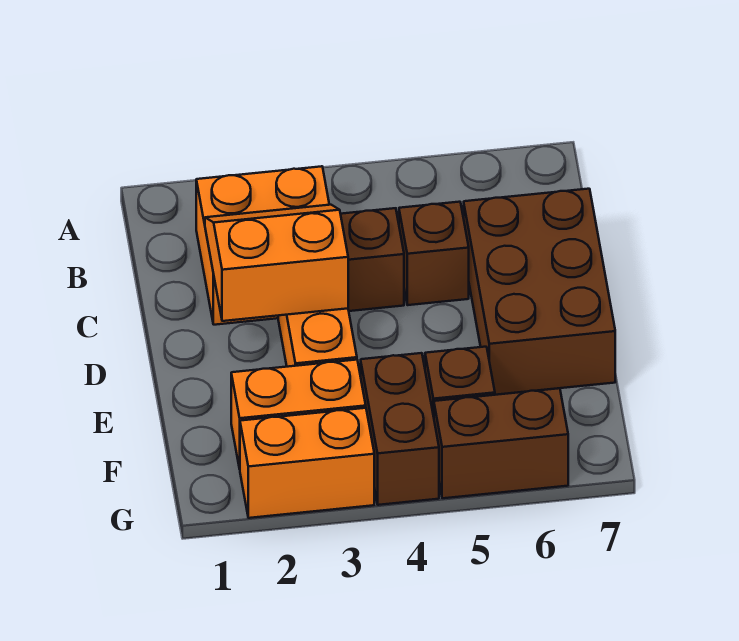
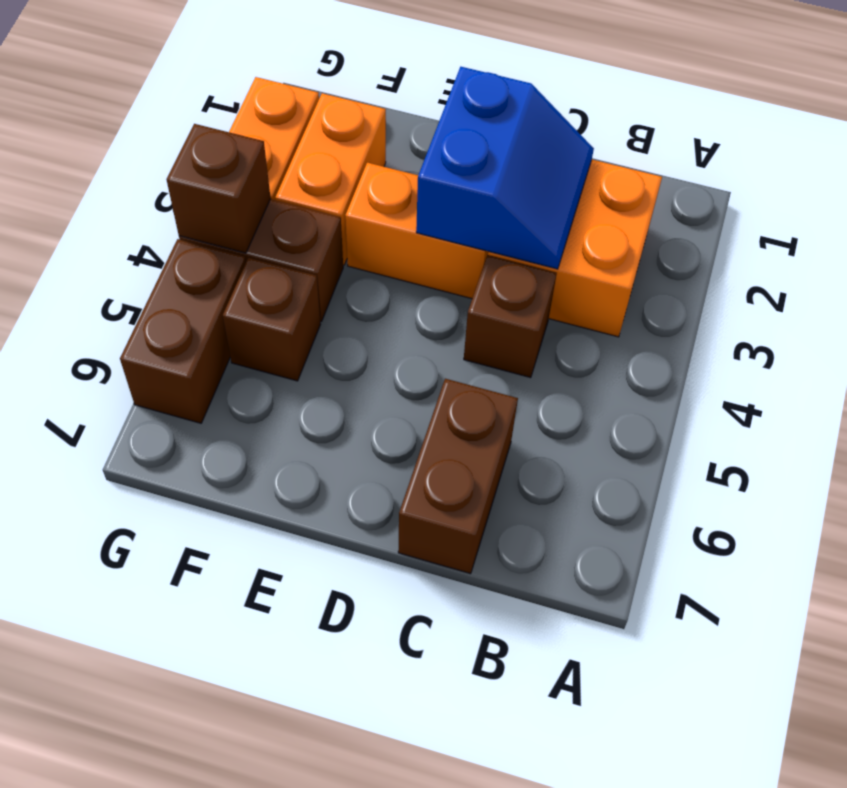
orange 2x2 slope [205,205,348,321] -> blue 2x2 slope [416,67,594,269]
brown 1x1 brick [399,202,469,305] -> brown 1x1 brick moved to [167,124,271,253]
brown 2x3 brick [464,189,615,395] -> brown 1x2 brick [398,379,518,574]

